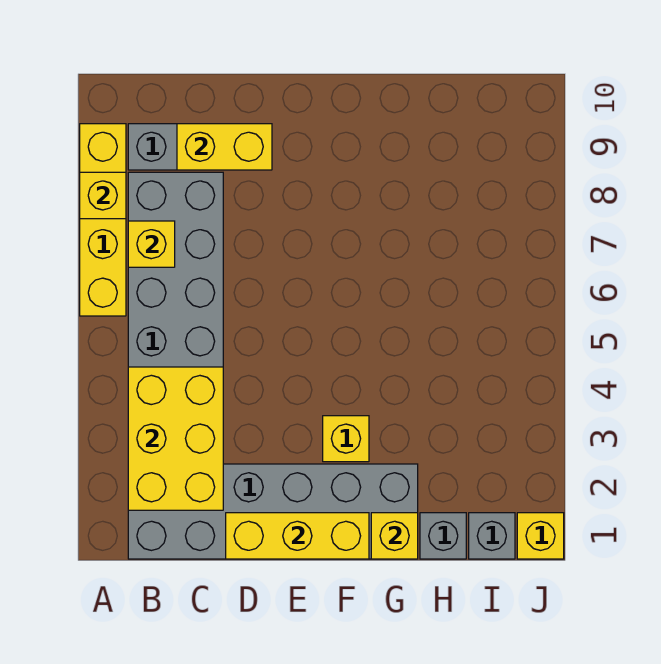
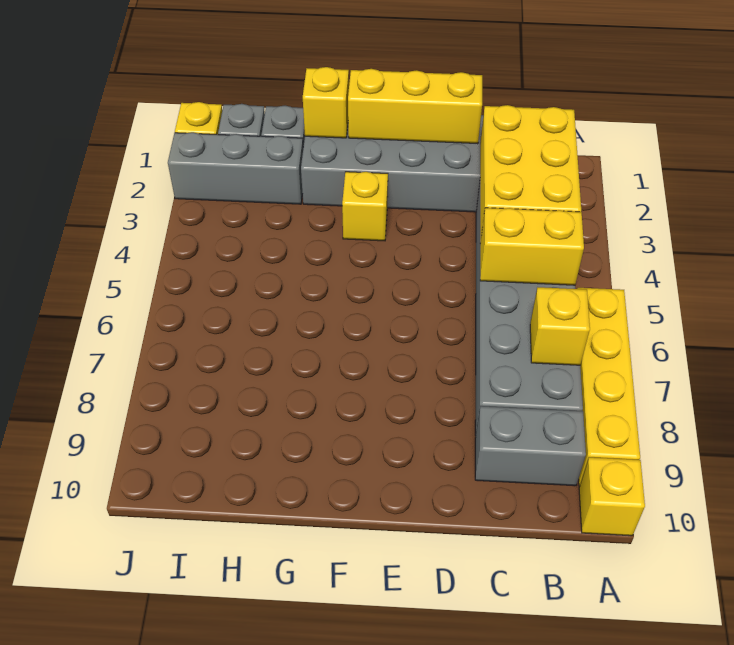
yellow 1x1 brick [80,172,126,219] -> yellow 1x1 brick moved to [579,457,645,536]
yellow 1x2 brick [177,124,272,170] -> yellow 1x2 brick moved to [480,208,584,285]
none -> grey 1x3 brick [168,132,303,204]

